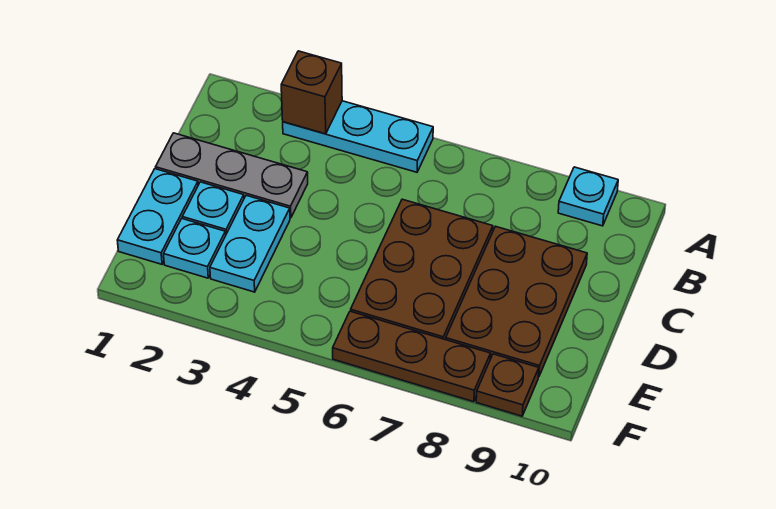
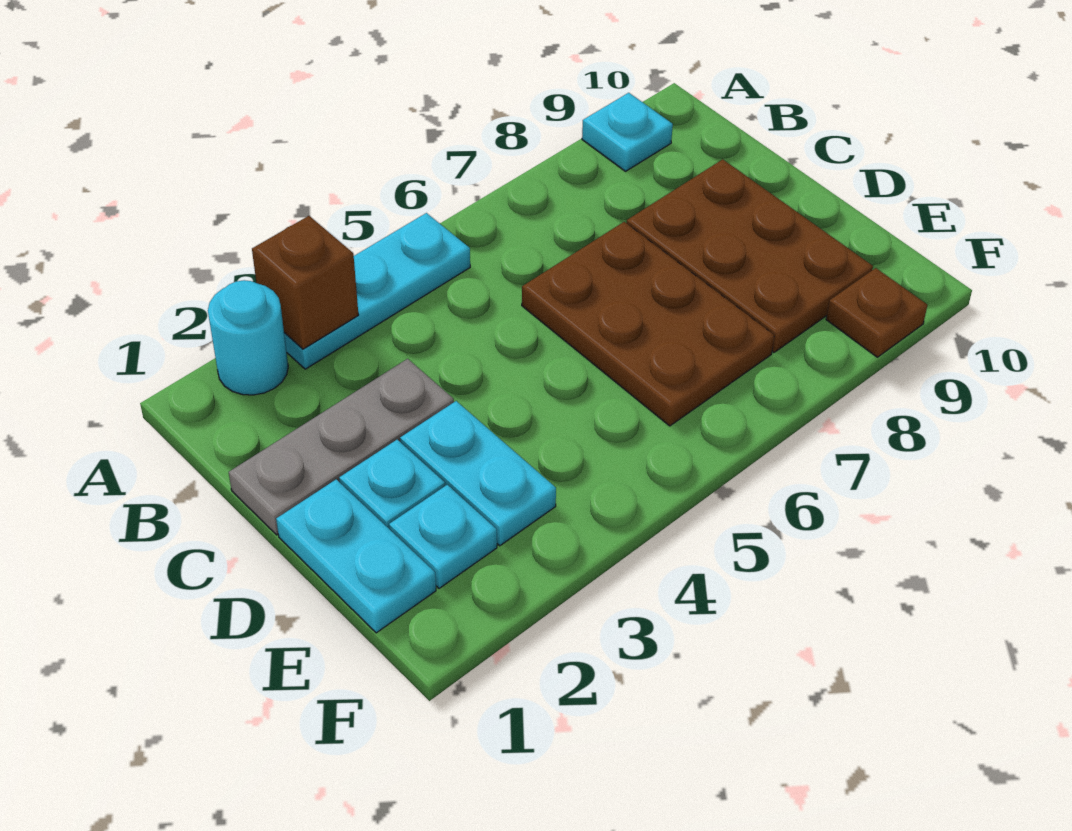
none -> cyan 1x1 round brick [208,280,288,395]
brown 1x3 plate [333,311,491,402] -> none

